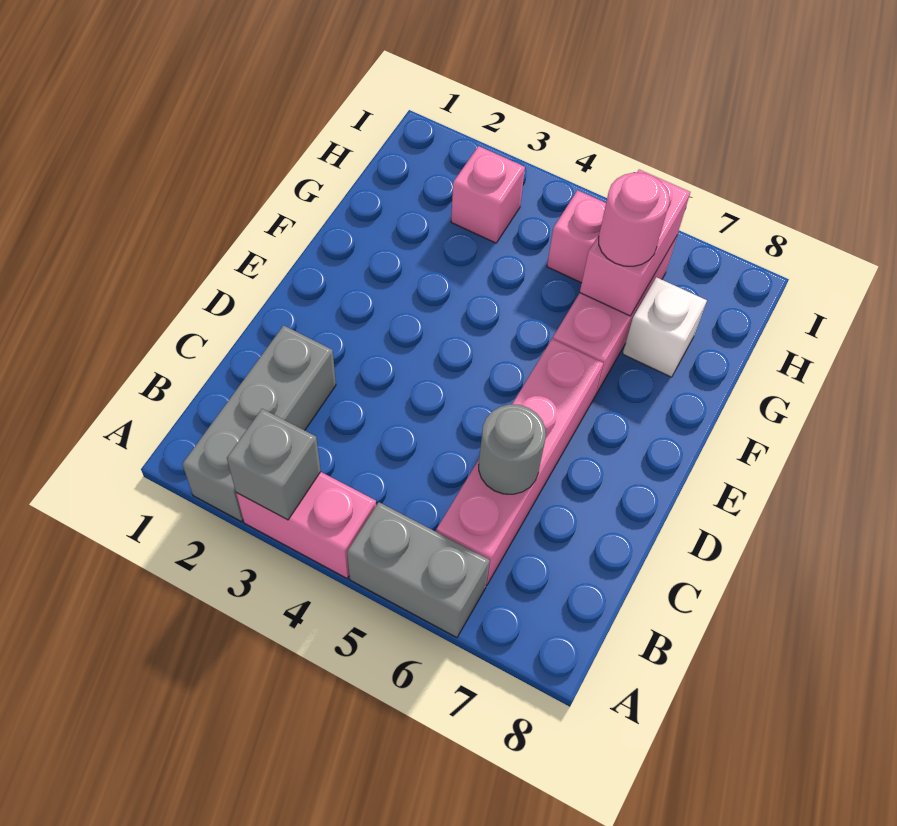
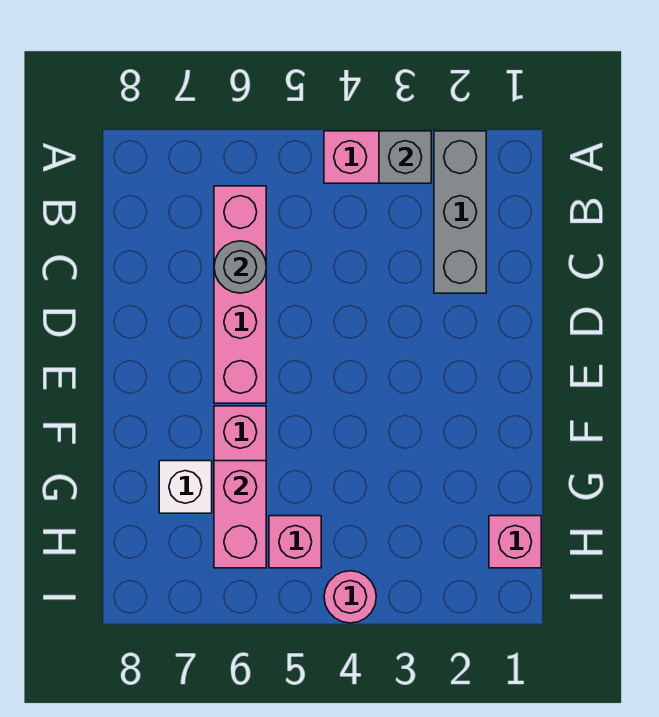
grey 1x2 brick [347,502,490,638] -> none
pink 1x1 round brick [599,173,670,266] -> pink 1x1 round brick moved to [324,571,376,623]
pink 1x1 brick [451,146,525,243] -> pink 1x1 brick moved to [489,516,541,568]

